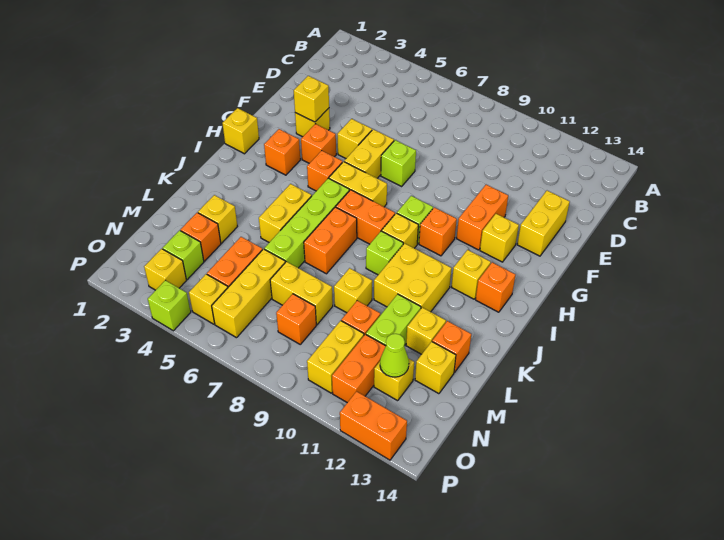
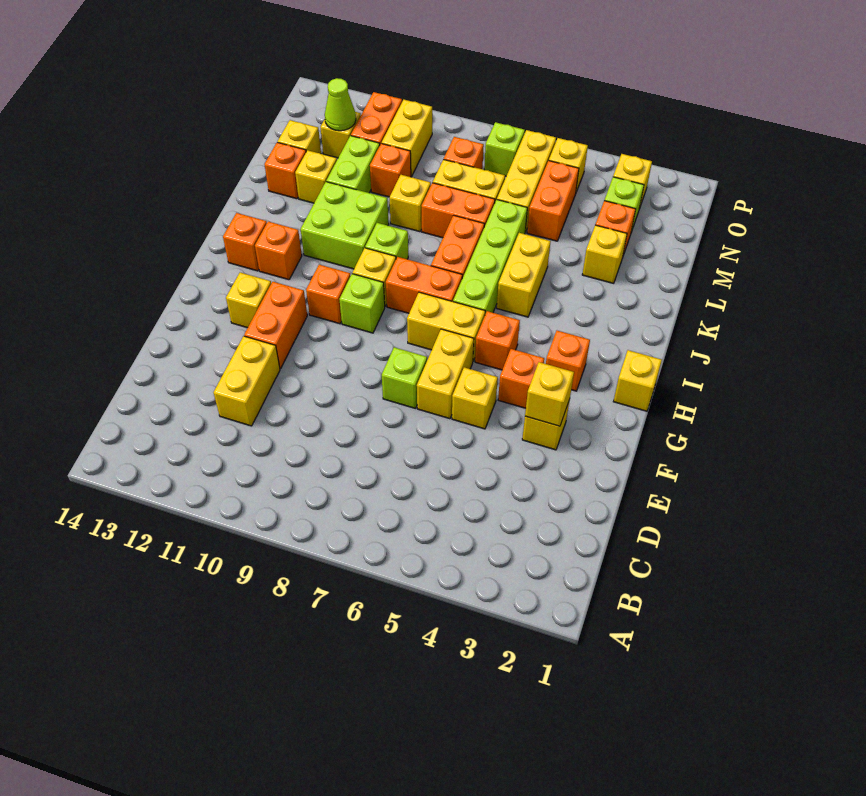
yellow 1x2 brick [517,191,570,256] -> yellow 1x2 brick moved to [214,336,280,426]
yellow 1x1 brick [452,250,491,299] -> orange 1x1 brick [255,222,302,280]
yellow 2x2 brick [374,243,451,312] -> lime 2x2 brick [301,182,389,269]
lime 1x1 brick [148,280,191,331] -> lime 1x1 brick moved to [484,122,525,176]
orange 1x2 brick [340,391,407,460] -> orange 1x2 brick moved to [422,183,495,238]

